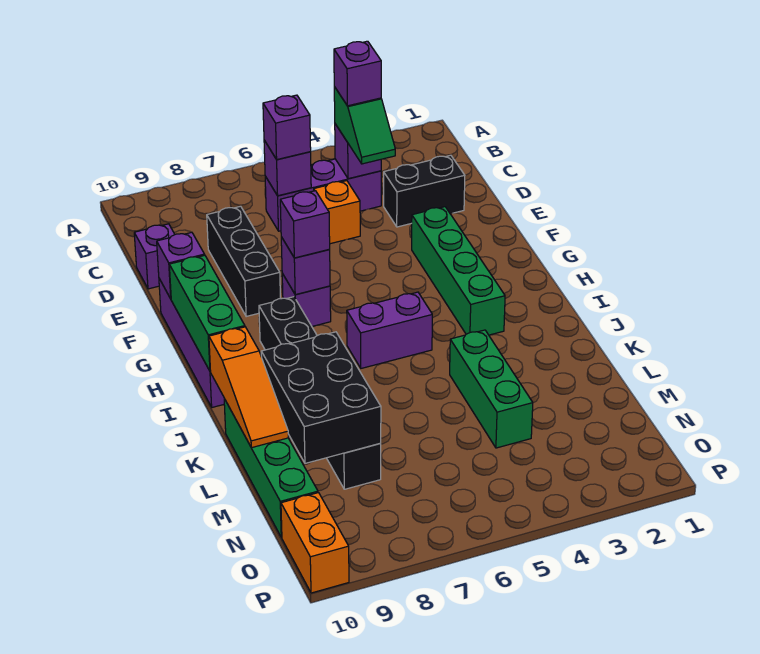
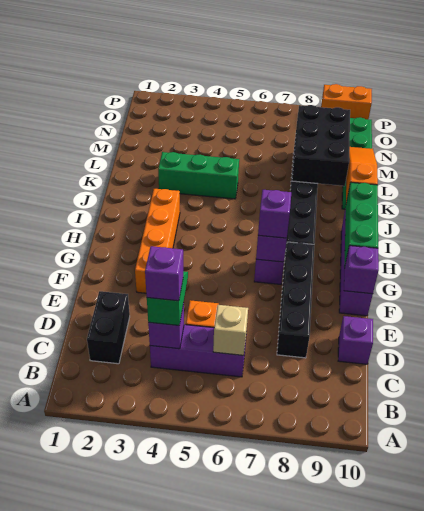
purple 1x1 brick [264,140,311,196] -> tan 1x1 brick [213,305,248,355]
purple 1x1 brick [263,95,311,159] -> none
black 1x2 brick [384,155,465,227] -> black 1x2 brick turned to [87,291,130,364]
black 1x3 brick [207,206,281,316] -> black 1x4 brick [277,242,314,358]
green 1x4 brick [412,207,505,335] -> orange 1x4 brick [135,189,180,293]
purple 1x2 brick [347,292,432,368] -> none
green 1x3 brick [450,330,533,448] -> green 1x3 brick turned to [158,152,239,199]
orange 1x2 brick [281,493,349,593] -> orange 1x2 brick turned to [321,84,372,119]

